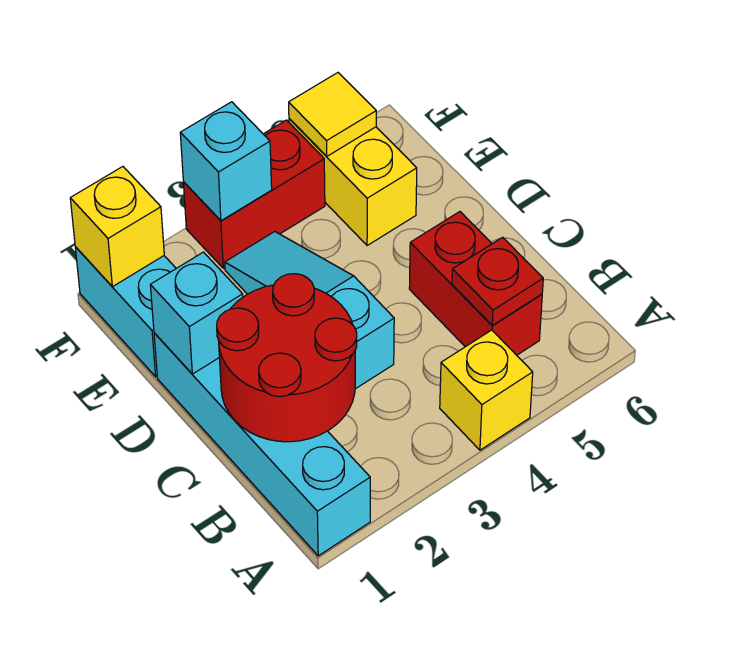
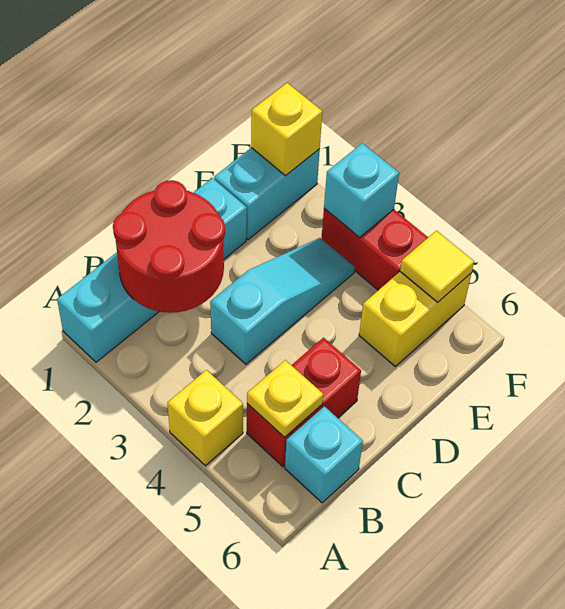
red 1x1 plate [452,237,543,325] -> yellow 1x1 plate [247,360,323,437]
cyan 1x1 brick [150,252,243,374] -> cyan 1x1 brick moved to [285,406,363,503]

